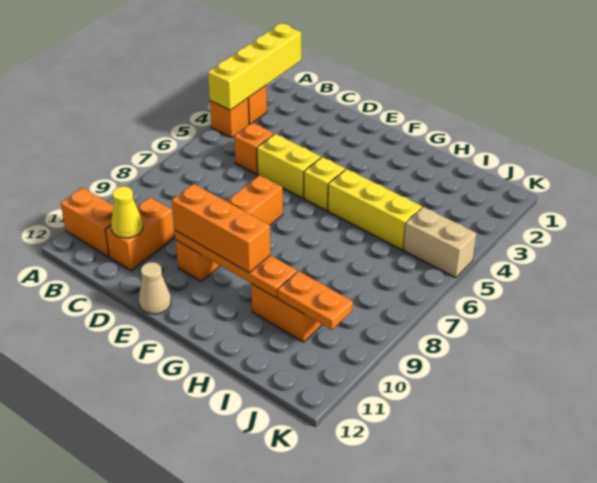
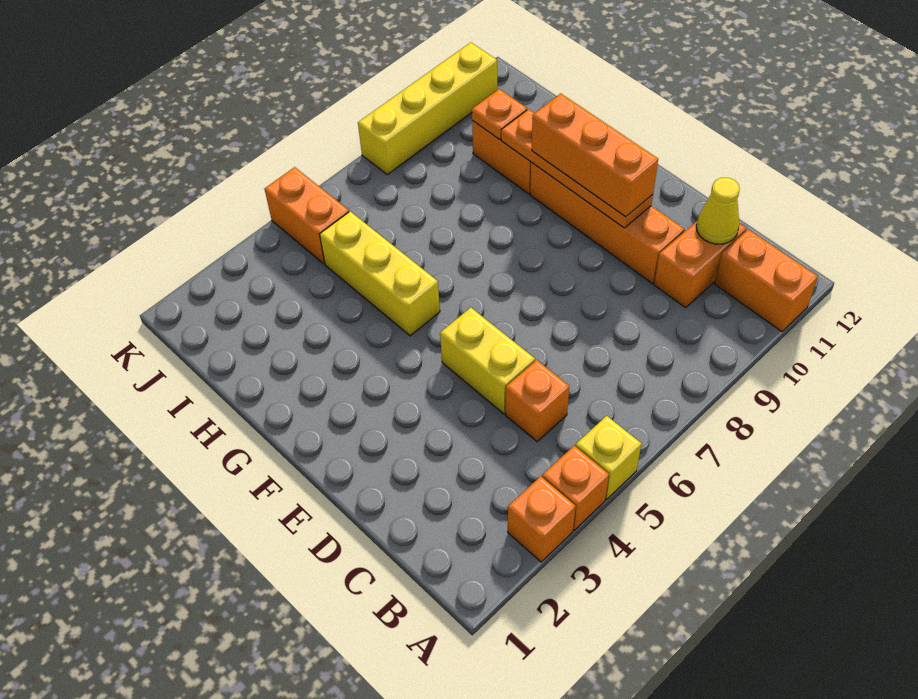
yellow 1x4 brick [208,23,301,110] -> yellow 1x4 brick moved to [358,42,497,175]
orange 1x4 brick [176,175,283,281] -> orange 1x4 brick turned to [530,163,685,284]
tan 1x1 cone [139,262,171,314] -> none
yellow 1x1 brick [304,157,345,211] -> yellow 1x1 brick moved to [576,416,641,499]
orange 1x2 plate [278,271,353,330] -> orange 1x1 plate [472,89,527,140]
tan 1x2 brick [403,207,476,278] -> orange 1x2 brick [264,167,349,264]

